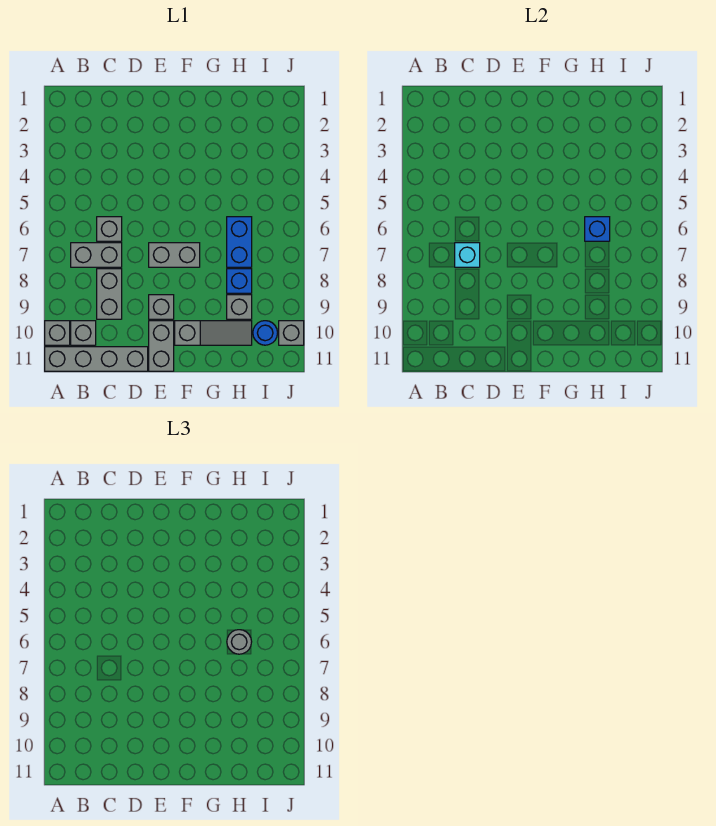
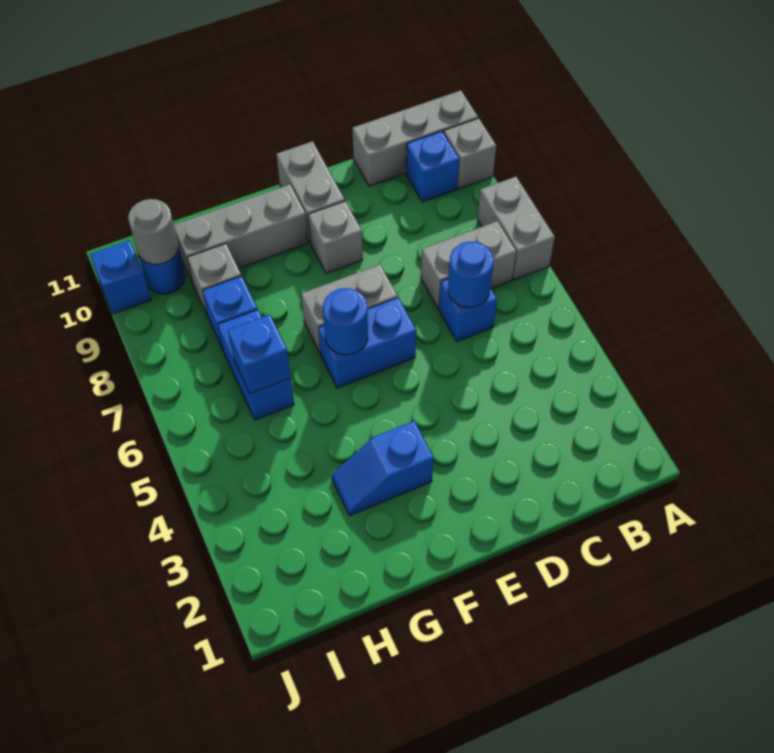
grey 1x4 brick [45,347,148,371] -> grey 1x3 brick [353,90,478,186]
grey 1x1 brick [71,321,96,345] -> blue 1x1 brick [406,131,459,202]
grey 1x1 brick [97,217,122,241] -> blue 1x1 brick [439,279,497,341]
none -> blue 1x1 round brick [448,242,493,308]
cyan 1x1 brick [455,243,480,267] -> none
grey 1x2 brick [97,269,122,319] -> grey 1x2 brick moved to [477,177,555,280]
none -> blue 1x2 brick [318,298,416,388]
none -> blue 1x2 slope [332,421,434,516]
none -> blue 1x1 round brick [323,288,368,355]
grey 1x3 slope [175,321,252,345] -> grey 1x3 brick [174,184,308,283]
grey 1x1 round brick [227,630,252,654] -> grey 1x1 round brick moved to [128,199,179,264]
grey 1x1 brick [279,321,304,345] -> blue 1x1 brick [90,240,151,314]

